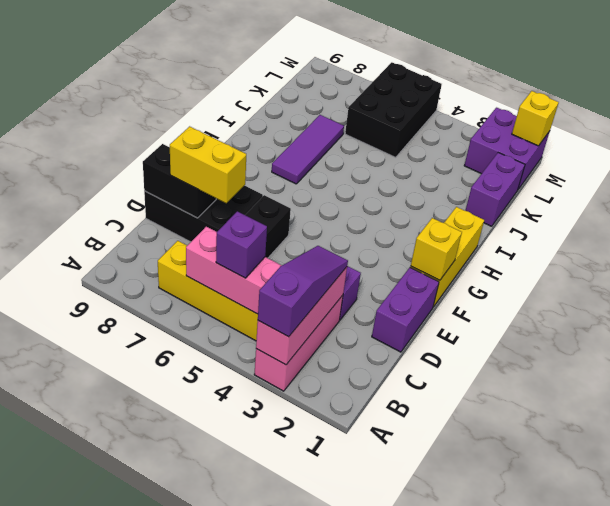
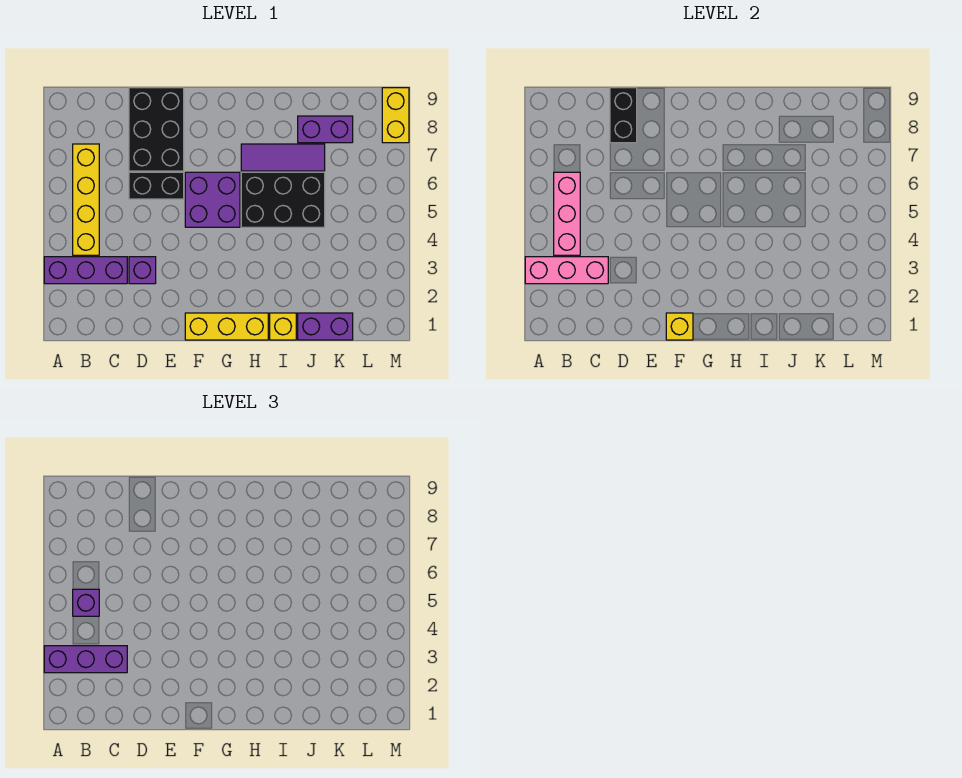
pink 1x3 brick [254,295,343,391] -> purple 1x3 brick [44,257,127,284]
purple 1x3 slope [258,246,348,337] -> purple 1x3 brick [44,646,127,673]
purple 1x2 brick [372,268,439,352] -> purple 1x2 brick moved to [298,116,353,143]
yellow 1x2 brick [169,126,246,203] -> yellow 1x2 brick moved to [382,88,409,143]
black 2x3 brick [345,62,442,157] -> black 2x3 brick moved to [241,172,325,227]
purple 2x2 brick [464,108,550,189] -> purple 2x2 brick moved to [185,172,240,227]
yellow 1x1 brick [512,91,559,146] -> yellow 1x1 brick moved to [270,313,296,340]

